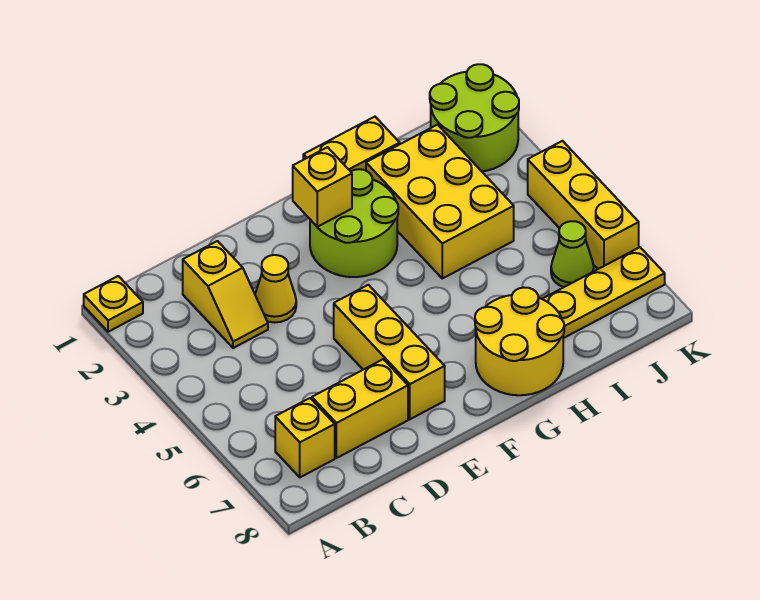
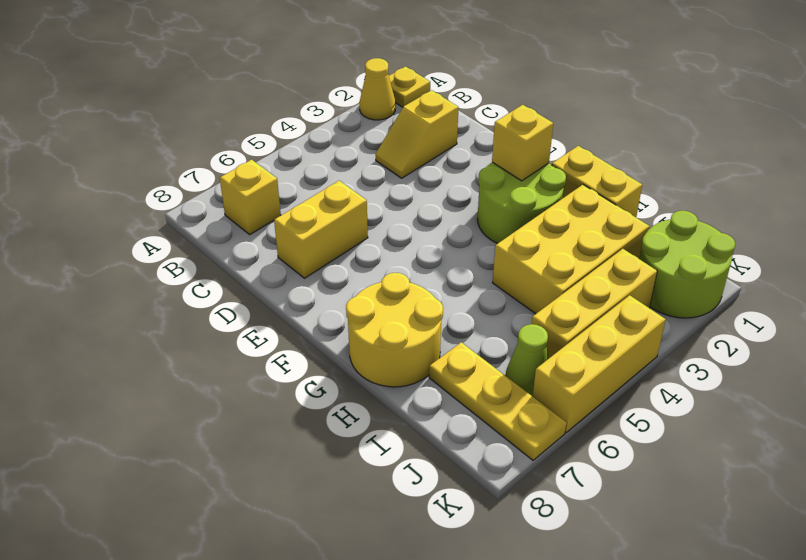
yellow 1x2 brick [312,359,408,458] -> yellow 1x2 brick turned to [274,181,368,278]
yellow 1x1 cone [255,255,296,323] -> yellow 1x1 cone moved to [360,58,395,120]
yellow 1x3 brick [334,285,445,419] -> yellow 1x3 brick moved to [532,249,657,358]

